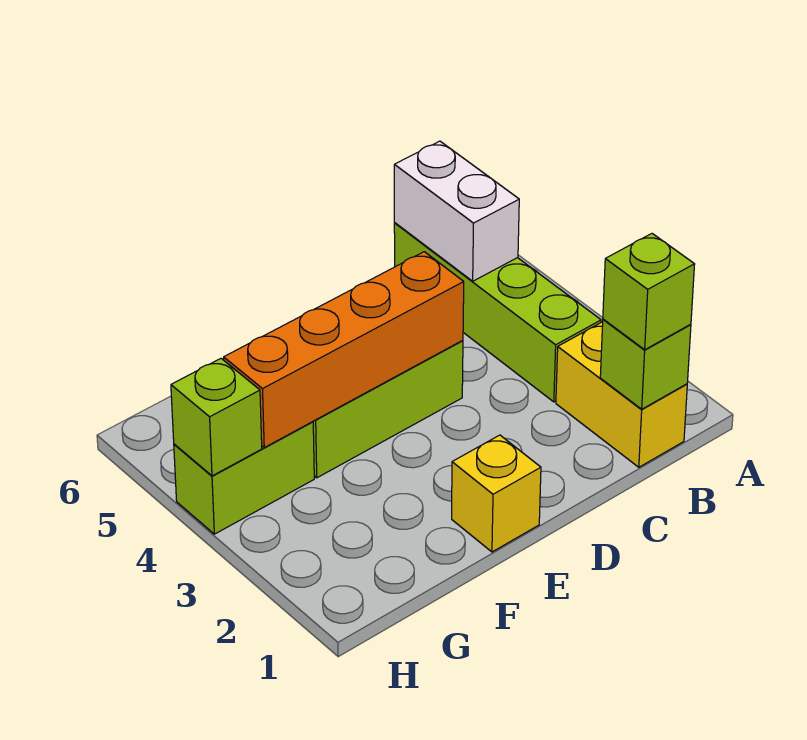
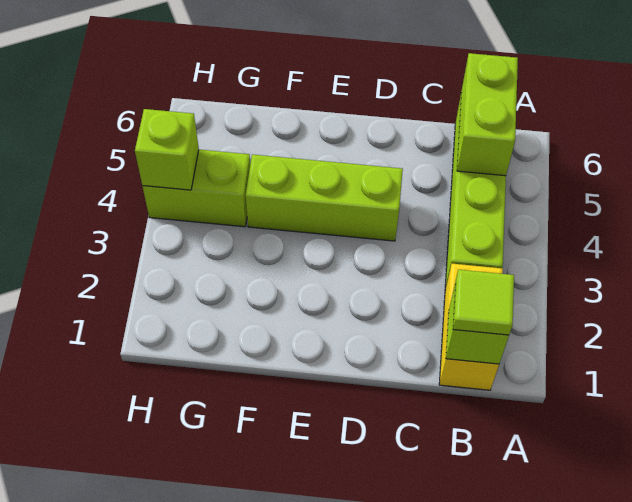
lime 1x1 brick [603,234,695,350] -> lime 1x1 tile [453,270,514,335]
white 1x2 brick [394,141,519,281] -> lime 1x2 brick [457,53,518,176]
orange 1x4 brick [224,252,464,447] -> none
yellow 1x1 brick [452,435,541,552] -> none

